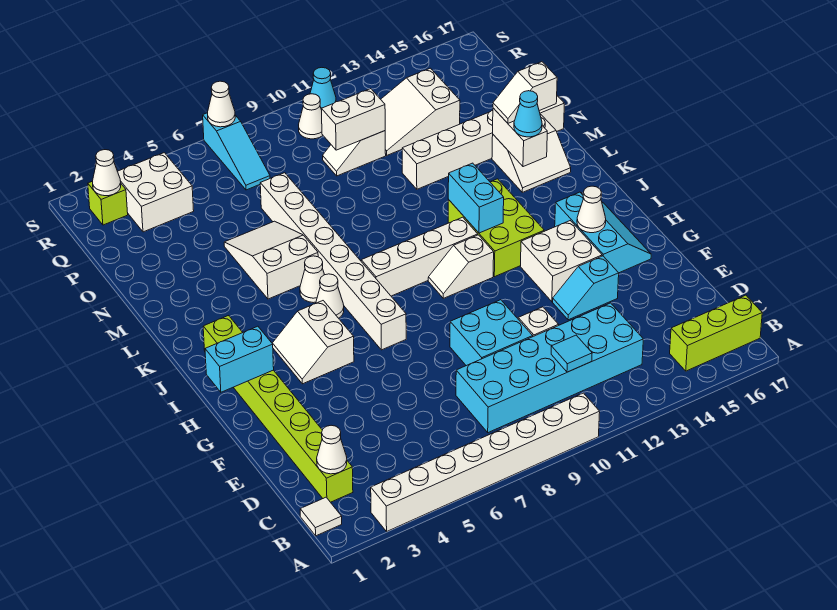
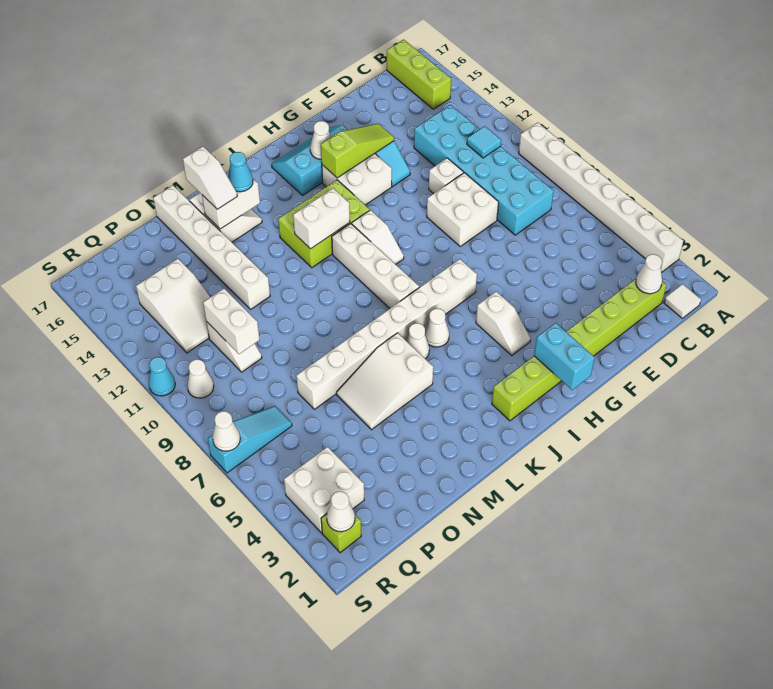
cyan 2x2 brick [450,300,533,366] -> white 2x2 brick [427,173,499,246]
none -> lime 1x3 slope [321,124,394,178]
white 2x2 slope [272,301,354,384] -> white 1x2 slope [476,291,531,356]
cyan 1x2 brick [448,163,504,233] -> white 1x2 brick [293,188,350,249]

